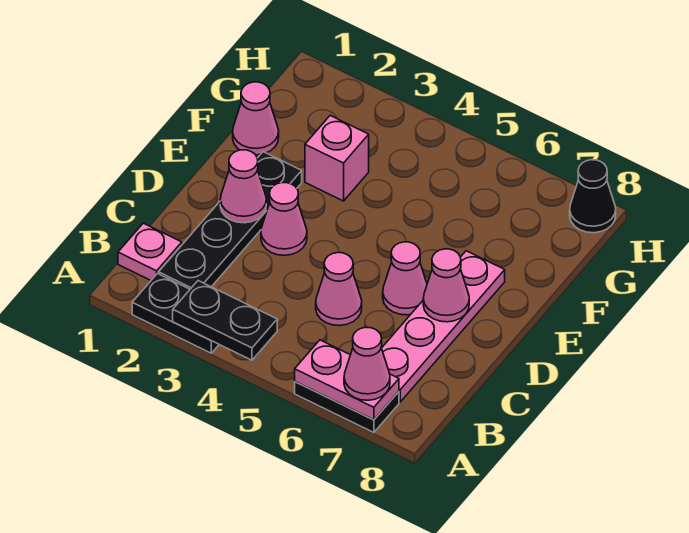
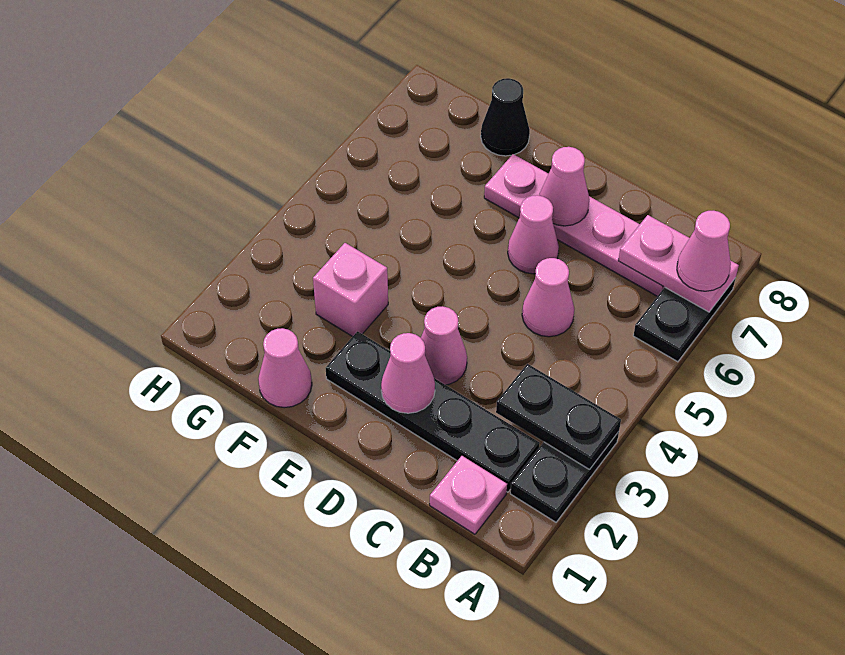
black 1x2 plate [173,281,277,360] -> black 1x2 plate turned to [496,364,621,469]
pink 1x2 plate [295,340,399,420] -> pink 1x2 plate turned to [618,215,739,312]
black 1x1 cone [570,160,616,233] -> black 1x1 cone moved to [481,78,530,156]

